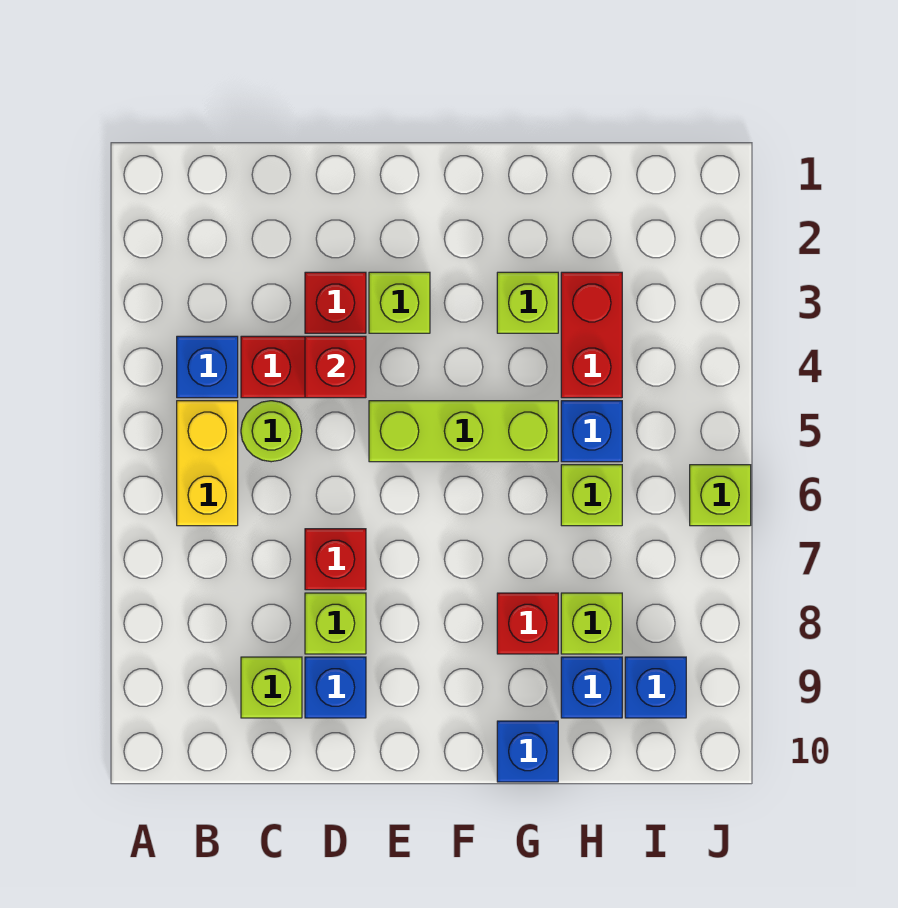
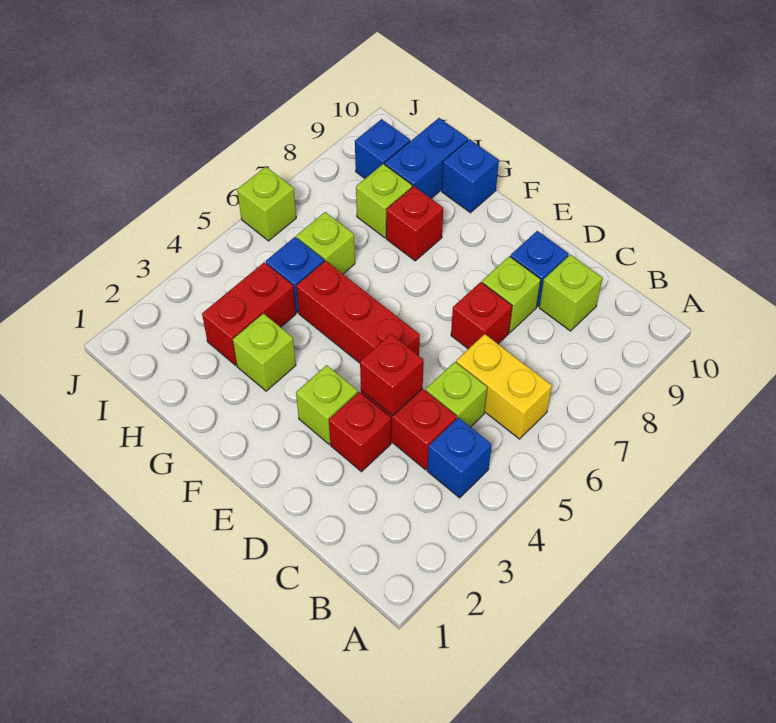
yellow 1x2 brick [177,401,238,526] -> yellow 1x2 brick turned to [456,334,552,439]
lime 1x1 round brick [241,401,302,462] -> lime 1x1 brick [426,362,487,427]
lime 1x3 brick [369,401,558,462] -> red 1x3 brick [296,261,420,363]
blue 1x1 brick [561,657,622,718] -> blue 1x2 brick [385,118,468,198]

